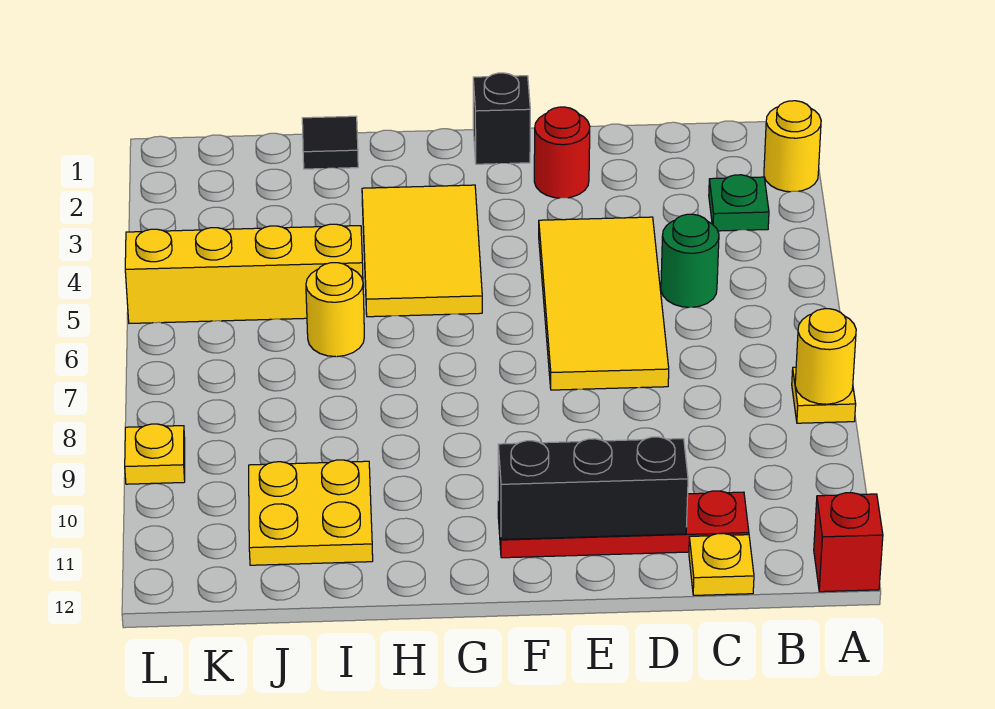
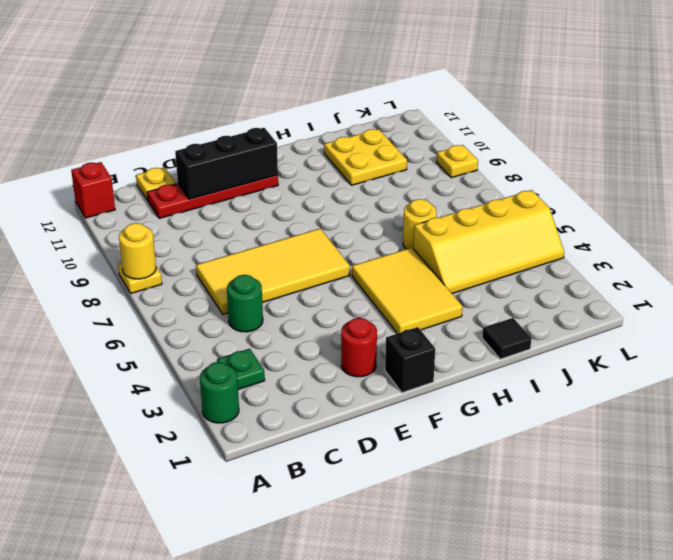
yellow 1x1 round brick [764,101,821,192] -> green 1x1 round brick [200,362,239,423]
yellow 2x4 tile [539,217,669,390] -> yellow 2x4 tile turned to [196,229,350,314]

